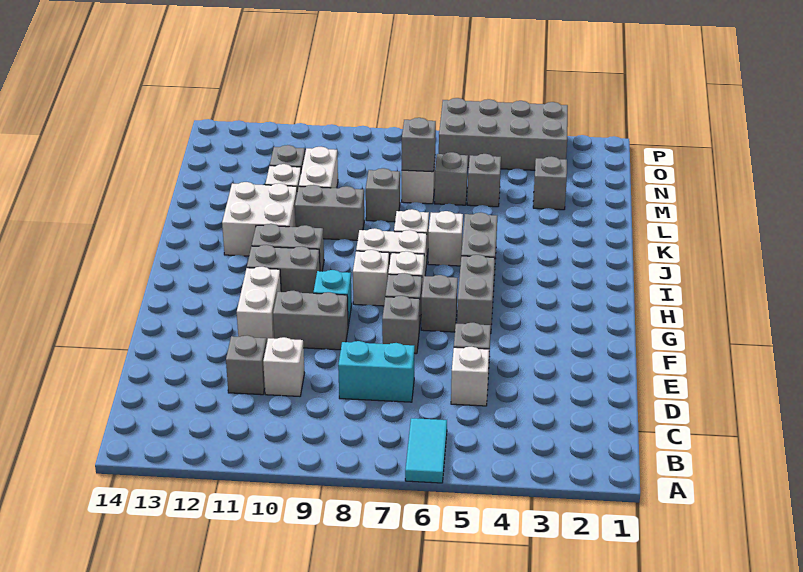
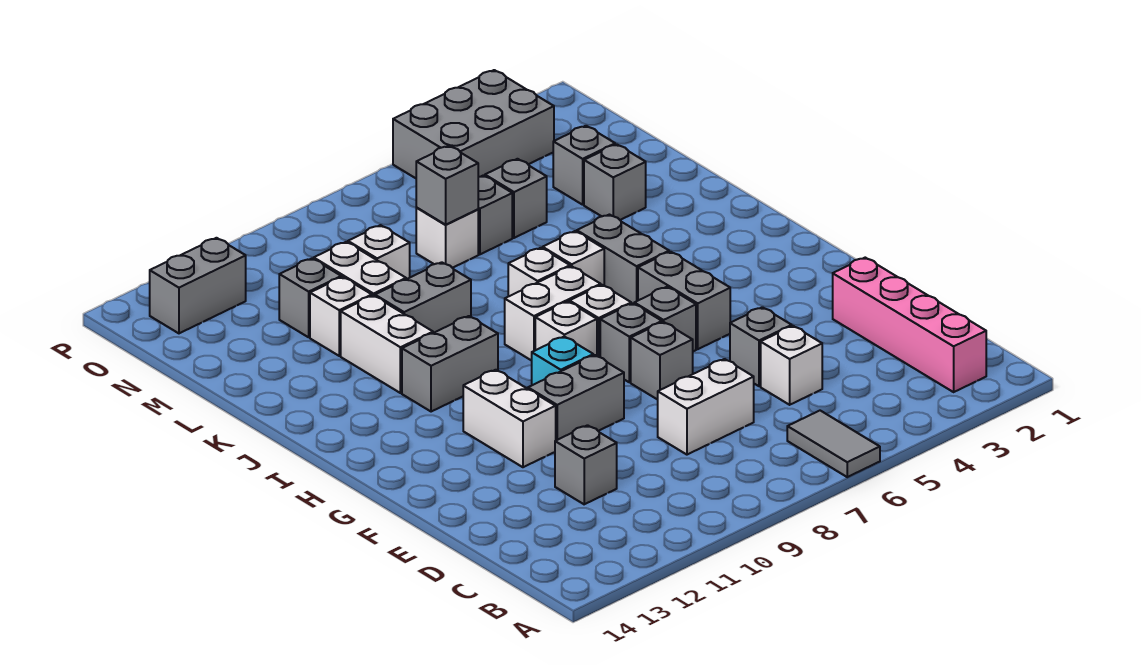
cyan 1x2 tile [405,418,447,483] -> grey 1x2 tile [787,411,880,477]
none -> pink 1x4 brick [833,258,986,392]
cyan 1x2 brick [338,341,415,402] -> white 1x2 brick [658,359,754,455]
white 1x1 brick [263,337,304,396] -> white 1x1 brick moved to [348,225,410,279]
grey 1x2 brick [247,245,320,293] -> grey 1x2 brick moved to [150,238,246,333]
white 2x2 brick [222,182,297,256] -> white 1x2 brick [341,295,433,393]
grey 1x1 brick [366,168,400,222] -> grey 1x1 brick moved to [584,144,646,220]
grey 2x4 brick [439,98,568,170] -> grey 2x3 brick [393,70,554,178]

